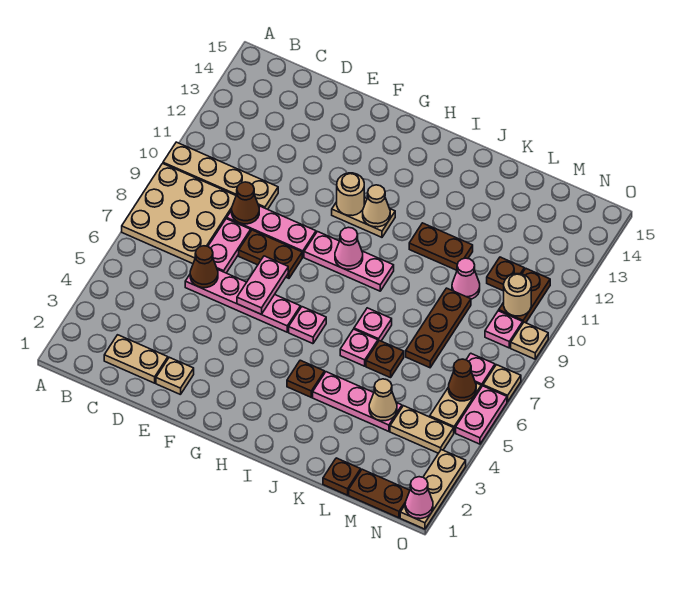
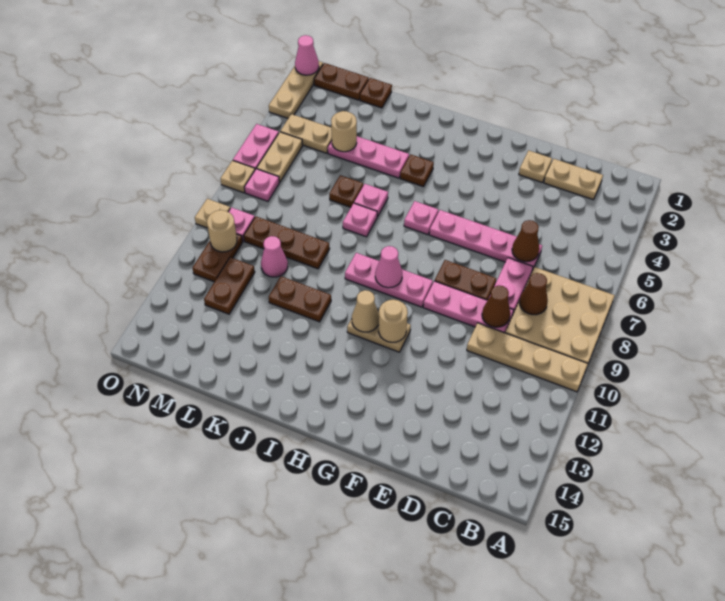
pink 1x2 plate [237,256,288,314] -> none
tan 1x1 cone [369,379,397,421] -> tan 1x1 round brick [331,111,357,152]
brown 1x3 plate [406,288,471,368] -> brown 1x3 plate turned to [244,216,330,269]
brown 1x1 plate [487,257,524,291] -> brown 1x2 plate [204,257,255,314]
brown 1x1 cone [449,359,476,401] -> brown 1x1 cone moved to [519,273,548,315]

